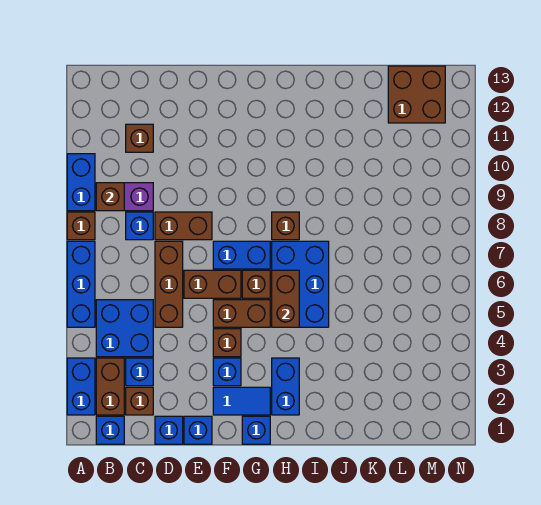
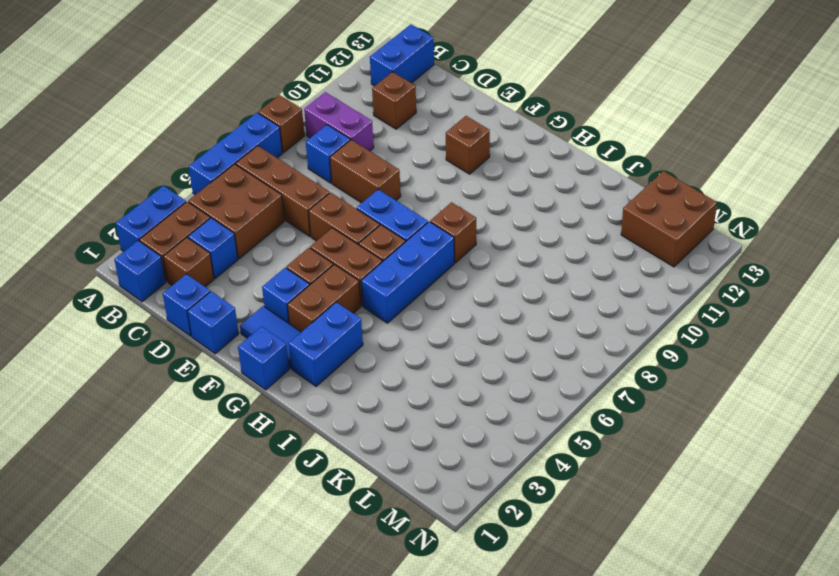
blue 1x2 brick [67,154,95,211] -> blue 1x2 brick moved to [370,24,434,86]
blue 2x2 brick [96,300,153,357] -> brown 2x2 brick [188,164,284,259]
brown 1x1 brick [96,183,124,211] -> brown 1x1 brick moved to [446,116,490,174]
brown 1x3 brick [155,241,183,327] -> brown 1x3 brick turned to [236,146,329,236]
blue 2x3 brick [272,241,329,327] -> blue 1x3 brick [361,222,454,323]
brown 1x2 brick [272,270,299,327] -> brown 1x2 brick moved to [287,264,361,332]

